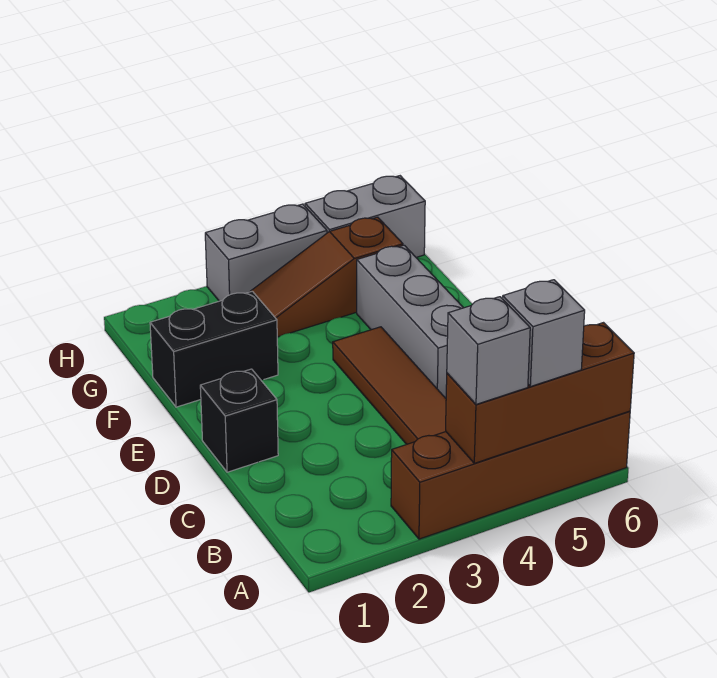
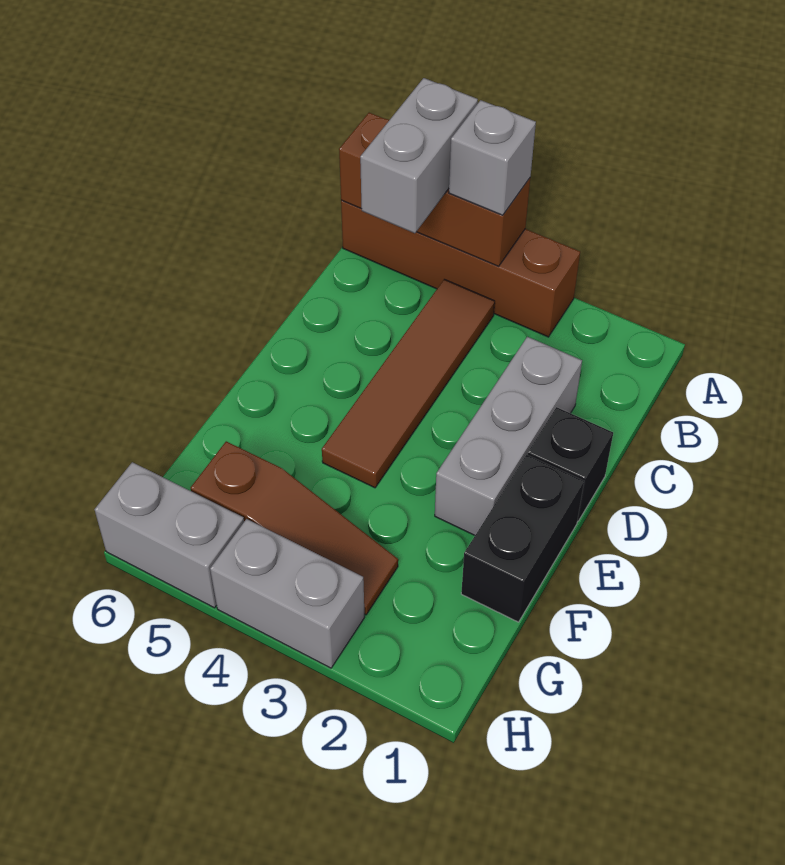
grey 1x1 brick [503,280,585,387] -> grey 1x2 brick [360,78,478,233]
grey 1x3 brick [357,245,463,398] -> grey 1x3 brick moved to [435,337,582,535]
black 1x2 brick [150,291,278,407] -> black 1x2 brick turned to [461,455,584,622]

